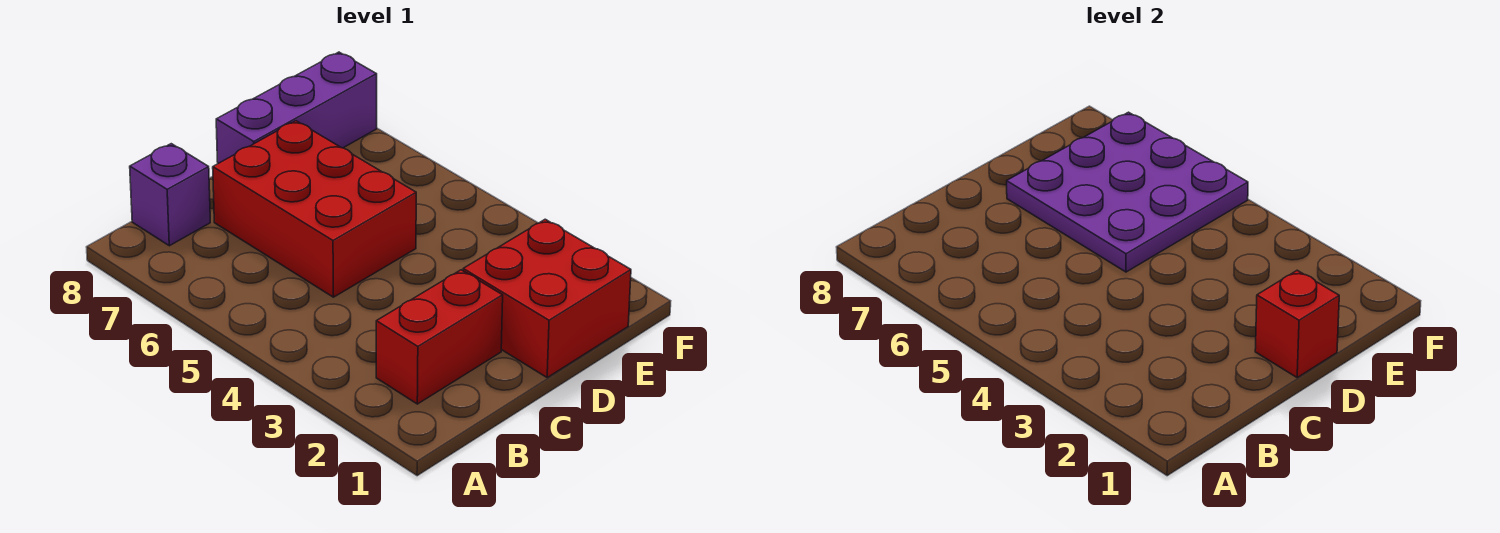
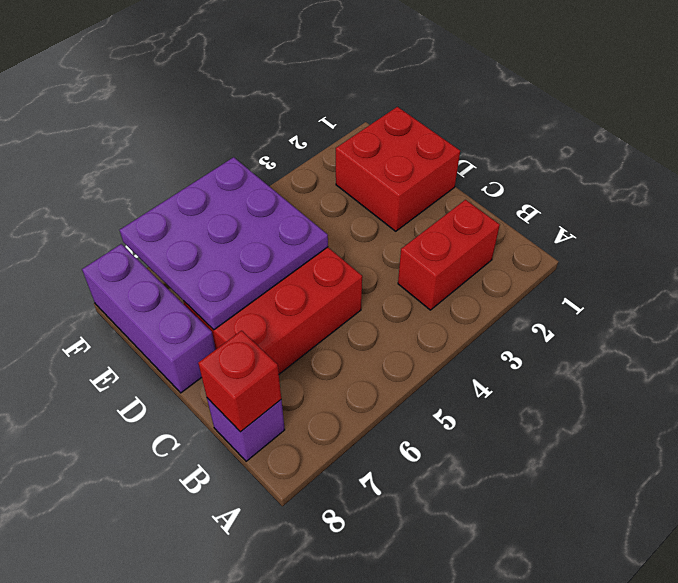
red 1x2 brick [376,270,503,404] -> red 1x2 brick turned to [398,200,500,310]
red 1x1 brick [1255,270,1339,377] -> red 1x1 brick moved to [198,331,281,432]

